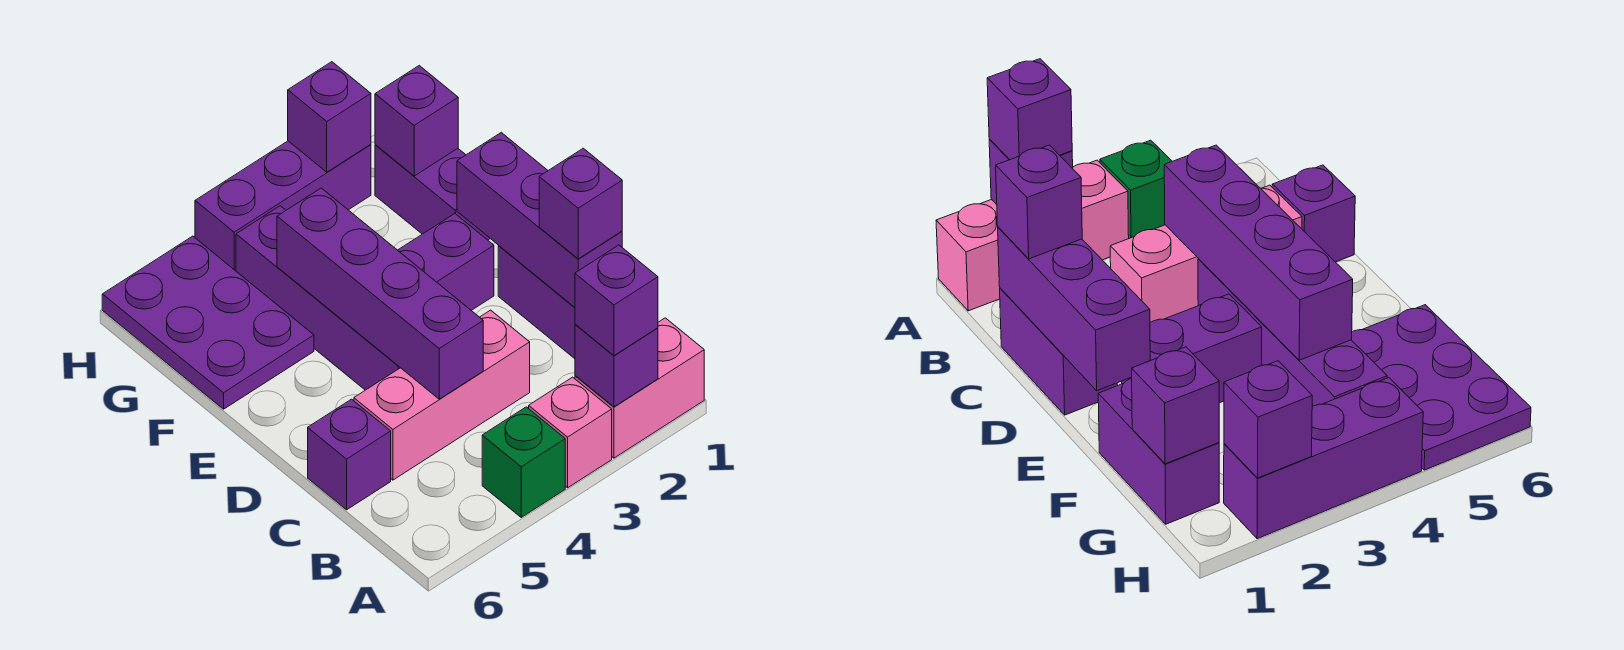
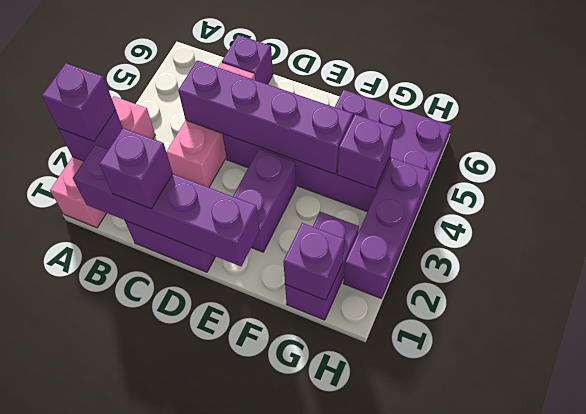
green 1x1 brick [482,407,565,517] -> none
purple 1x3 brick [457,133,622,307] -> purple 1x4 brick [73,144,260,266]
purple 1x2 brick [375,145,490,240] -> purple 1x2 brick turned to [285,212,359,320]
purple 1x1 brick [288,62,371,172] -> purple 1x1 brick moved to [337,114,395,189]

